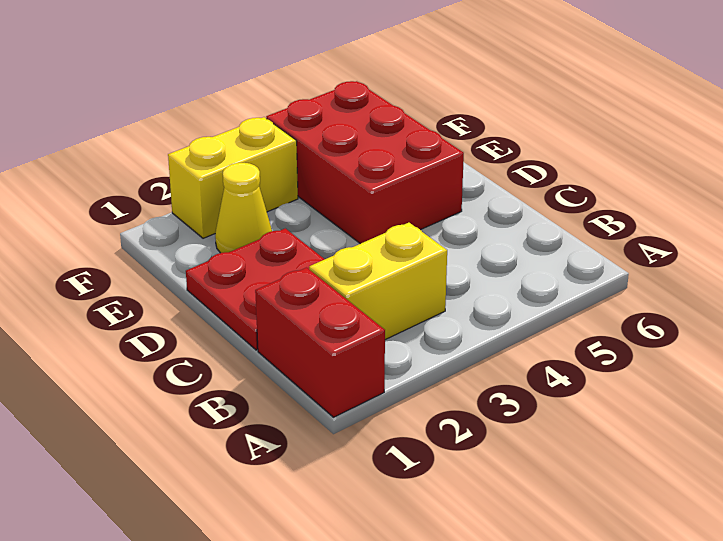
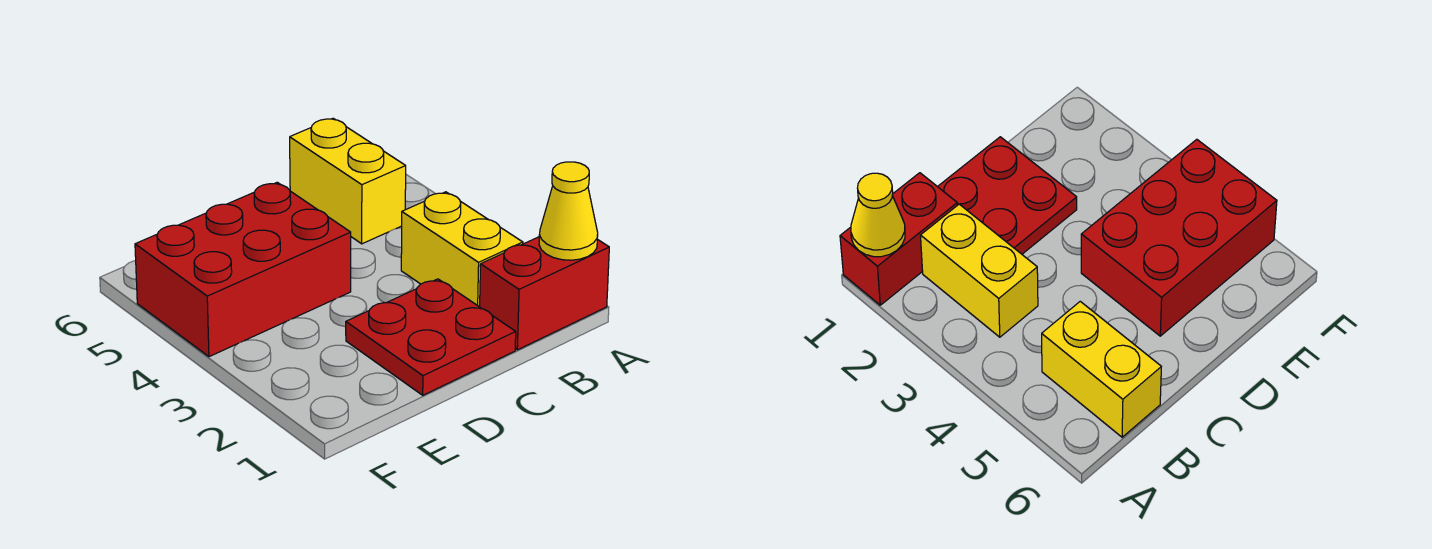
yellow 1x1 cone [215,163,272,253] -> yellow 1x1 cone moved to [539,162,598,260]
yellow 1x2 brick [168,117,298,238] -> yellow 1x2 brick moved to [290,118,406,244]

